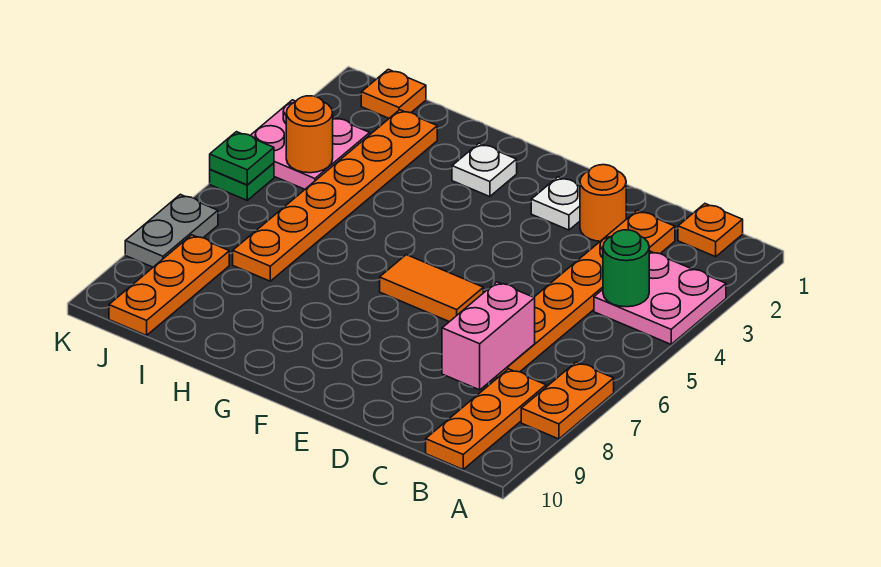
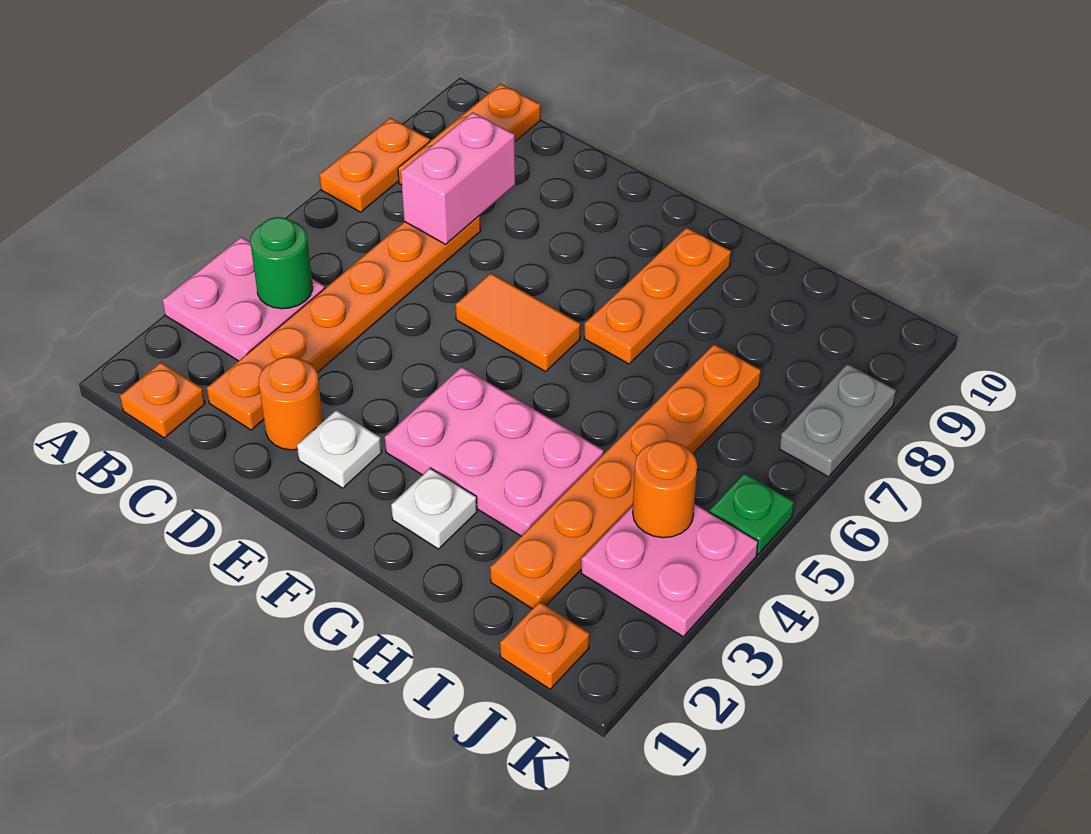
none -> pink 2x3 plate [385,367,604,536]
orange 1x3 plate [109,235,229,335] -> orange 1x3 plate moved to [584,228,731,364]
green 1x1 plate [210,132,274,185] -> none

